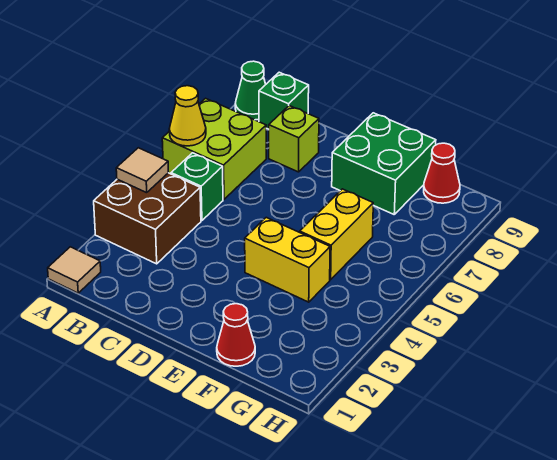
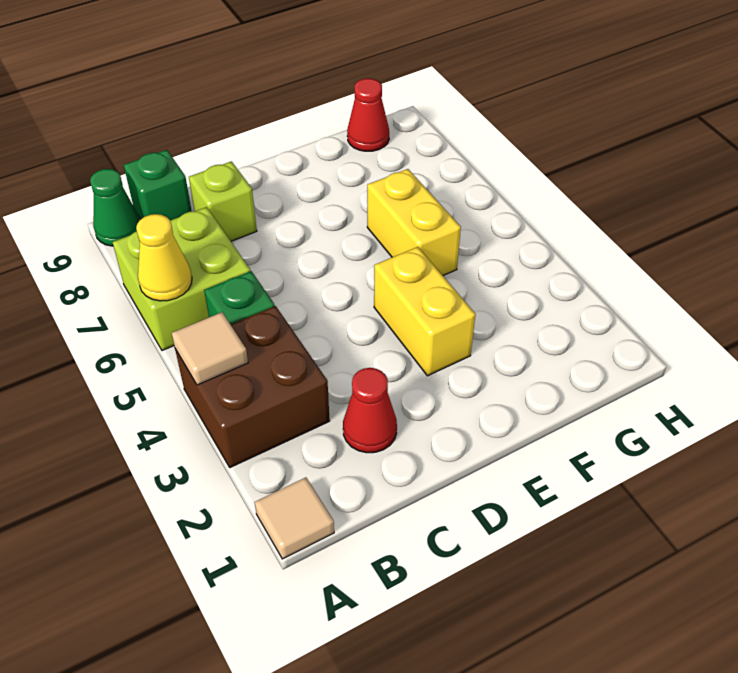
yellow 1x2 brick [245,218,330,302] -> yellow 1x2 brick turned to [374,247,475,376]
green 2x2 brick [332,113,436,214] -> none
red 1x1 cone [217,304,255,366] -> red 1x1 cone moved to [343,368,397,453]

